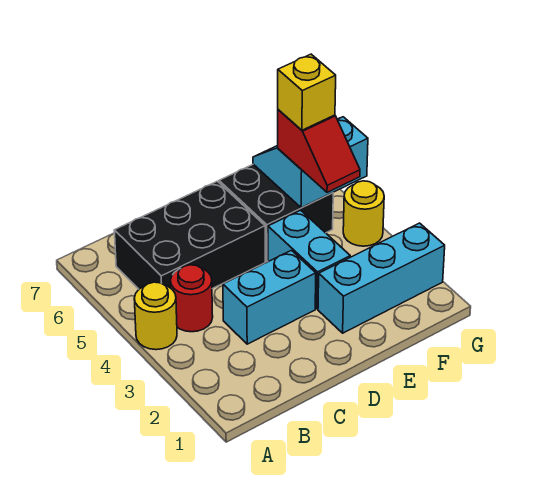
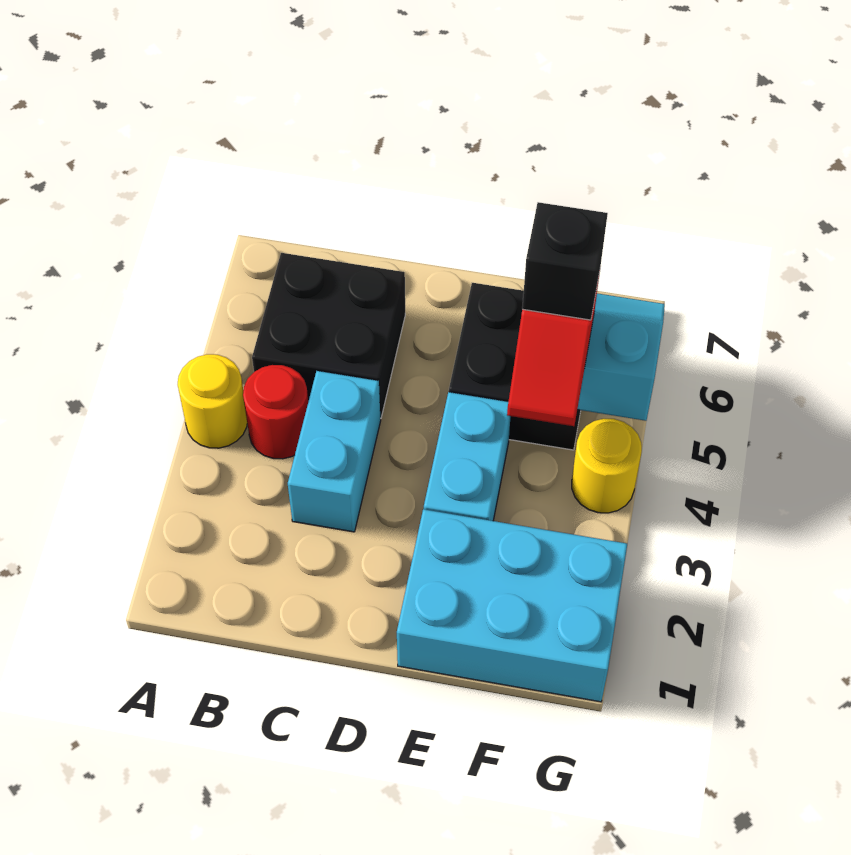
black 2x3 brick [114,181,265,289] -> black 2x2 brick [252,253,405,418]
cyan 1x2 brick [223,250,316,344] -> cyan 1x2 brick turned to [288,371,381,532]
cyan 1x3 brick [318,223,445,333] -> cyan 2x3 brick [397,509,627,702]
yellow 1x1 brick [278,54,336,130] -> black 1x1 brick [522,202,608,320]

